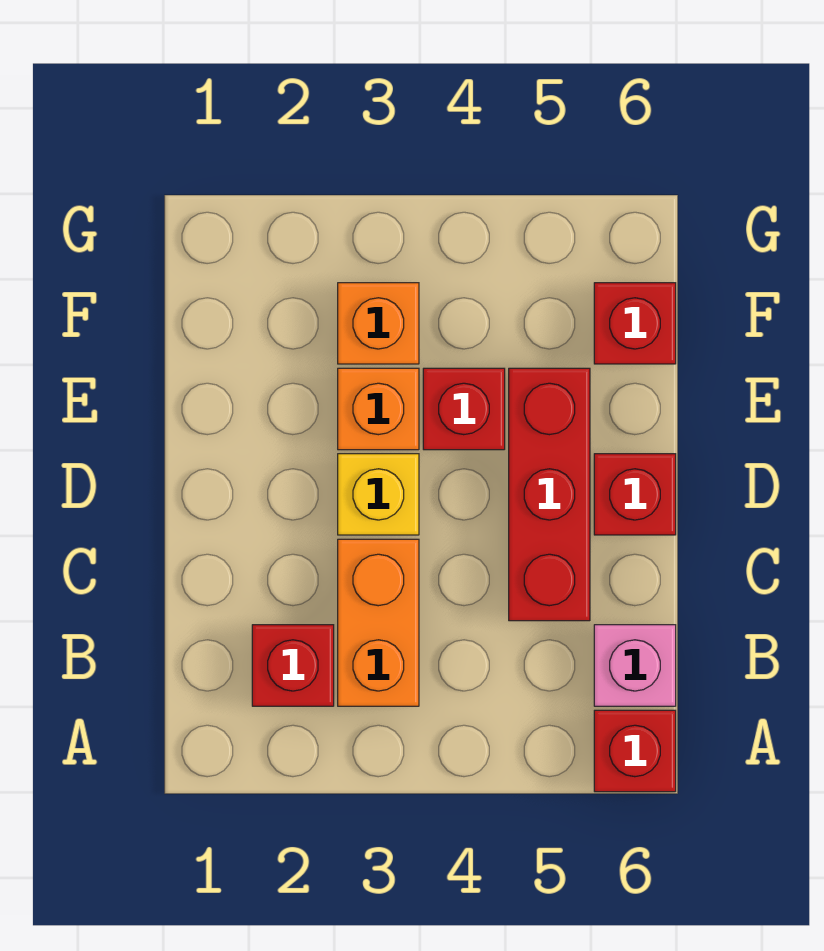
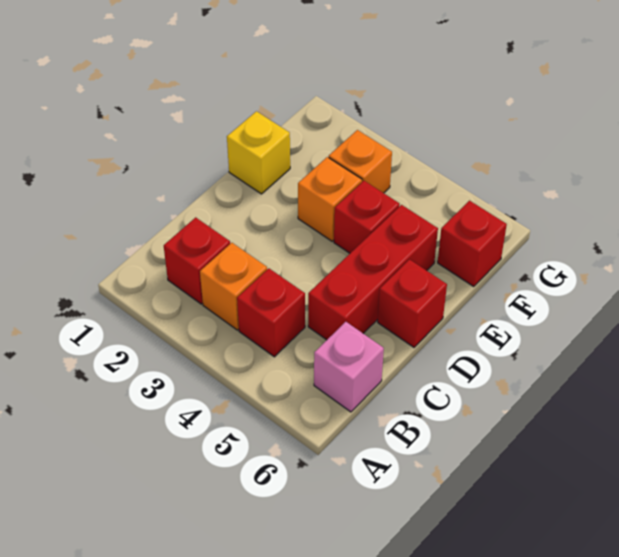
red 1x1 brick [594,710,676,792] -> red 1x1 brick moved to [237,268,305,357]
orange 1x2 brick [338,539,419,706] -> orange 1x1 brick [200,243,267,330]
yellow 1x1 brick [338,454,419,535] -> yellow 1x1 brick moved to [227,111,290,194]

